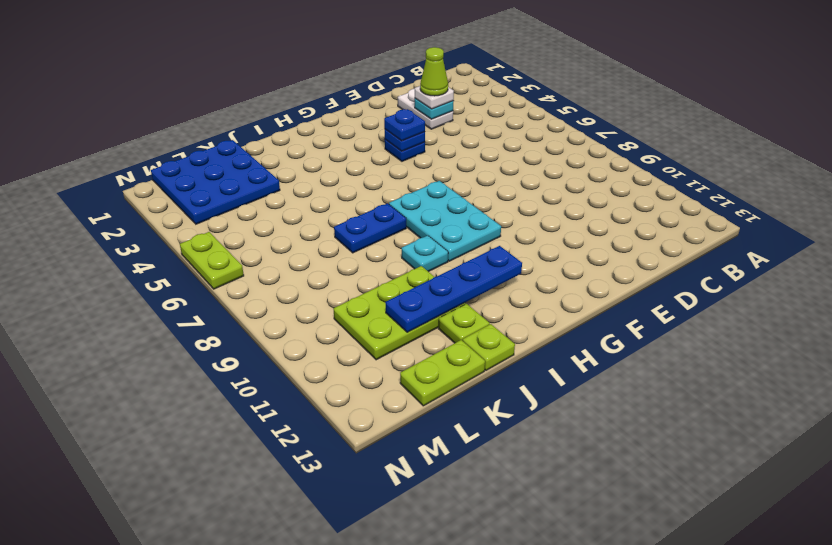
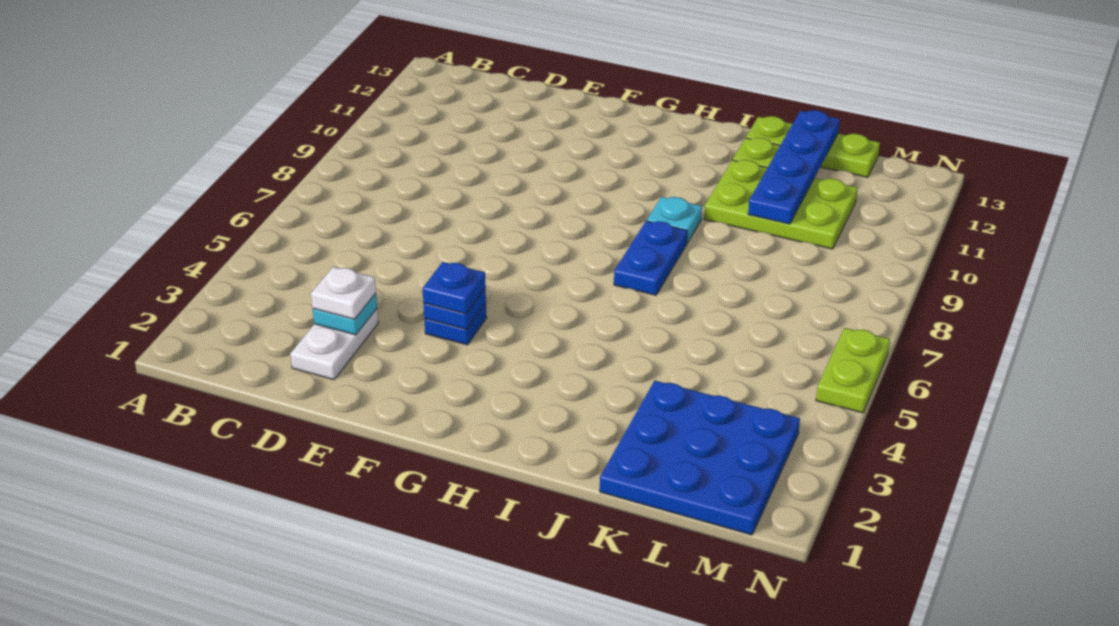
lime 1x1 cone [420,47,448,96] -> none
cyan 2x3 plate [389,181,501,261] -> none
blue 1x4 plate [385,246,522,332] -> blue 1x4 plate turned to [748,110,840,224]
blue 1x2 plate [334,203,406,253] -> blue 1x2 plate turned to [614,221,687,295]

